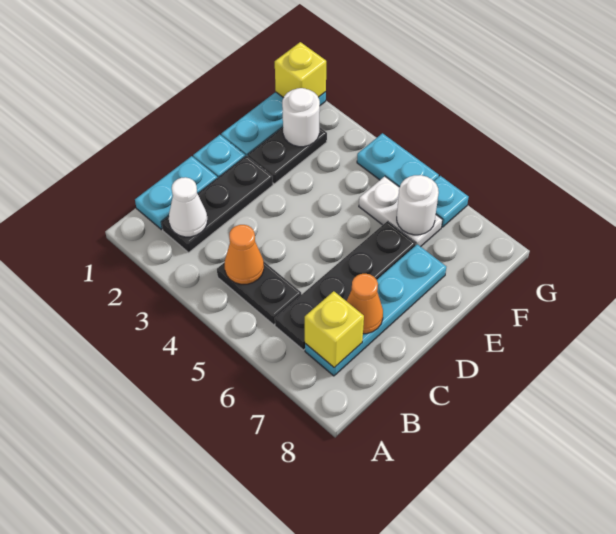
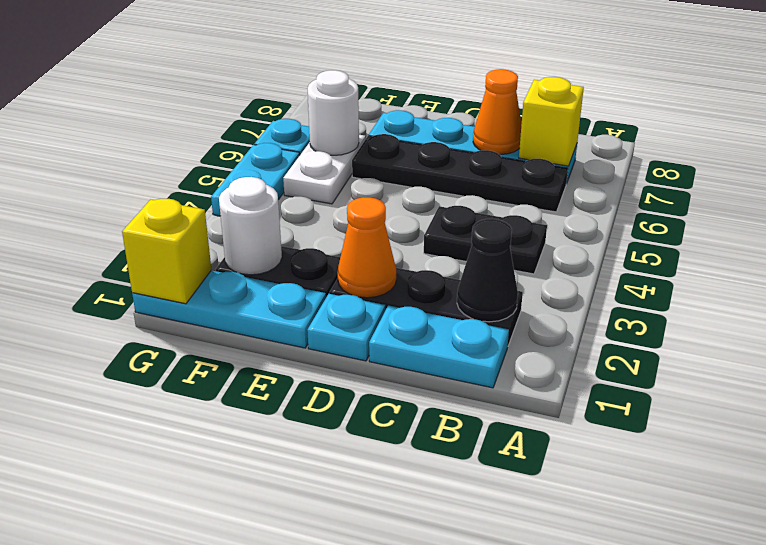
white 1x1 cone [169,177,207,237] -> black 1x1 cone [457,219,518,322]
black 1x2 plate [217,262,301,325] -> black 1x2 plate turned to [424,206,547,274]
orange 1x1 cone [225,225,264,284] -> orange 1x1 cone moved to [338,197,396,298]

